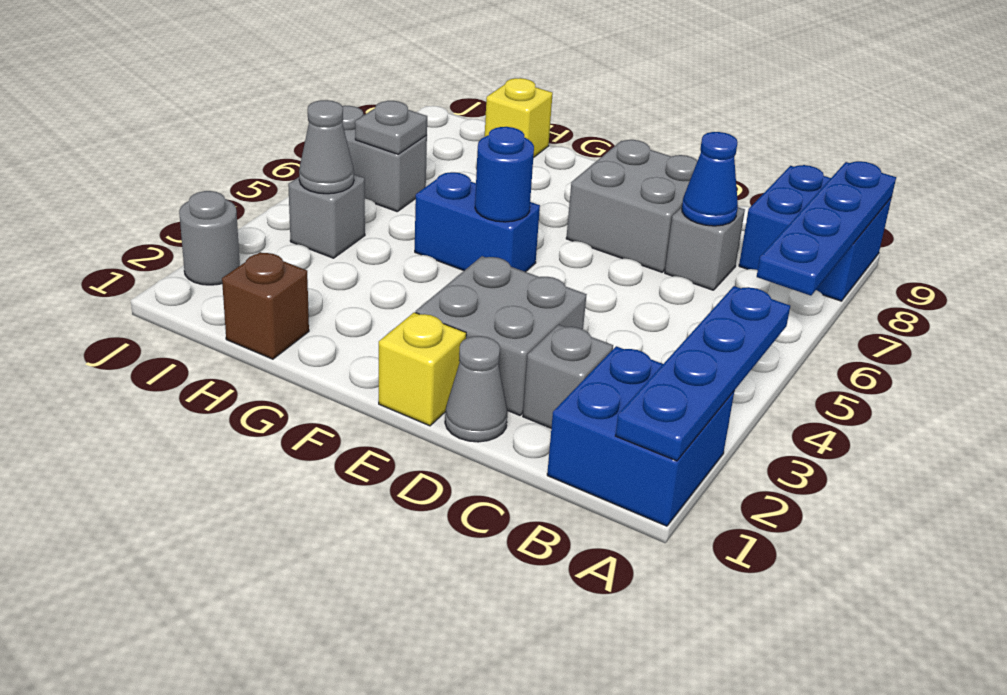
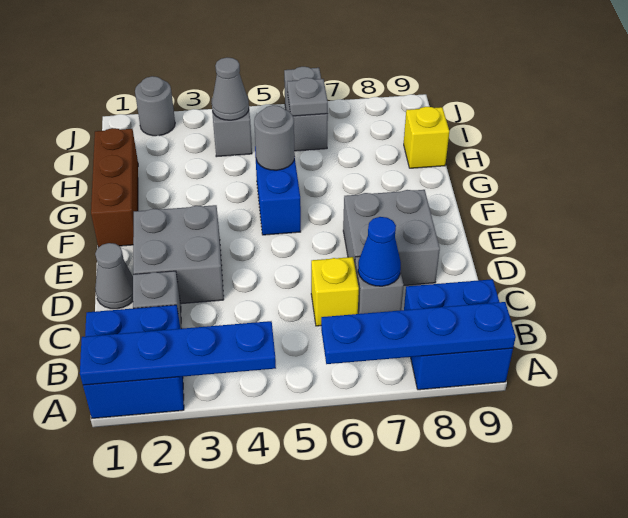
yellow 1x1 brick [379,312,466,426] -> yellow 1x1 brick moved to [311,257,359,326]
blue 1x1 round brick [475,127,534,222] -> none
none -> grey 1x1 round brick [254,105,295,170]
brown 1x1 brick [222,252,309,359] -> brown 1x3 brick [91,128,138,248]

